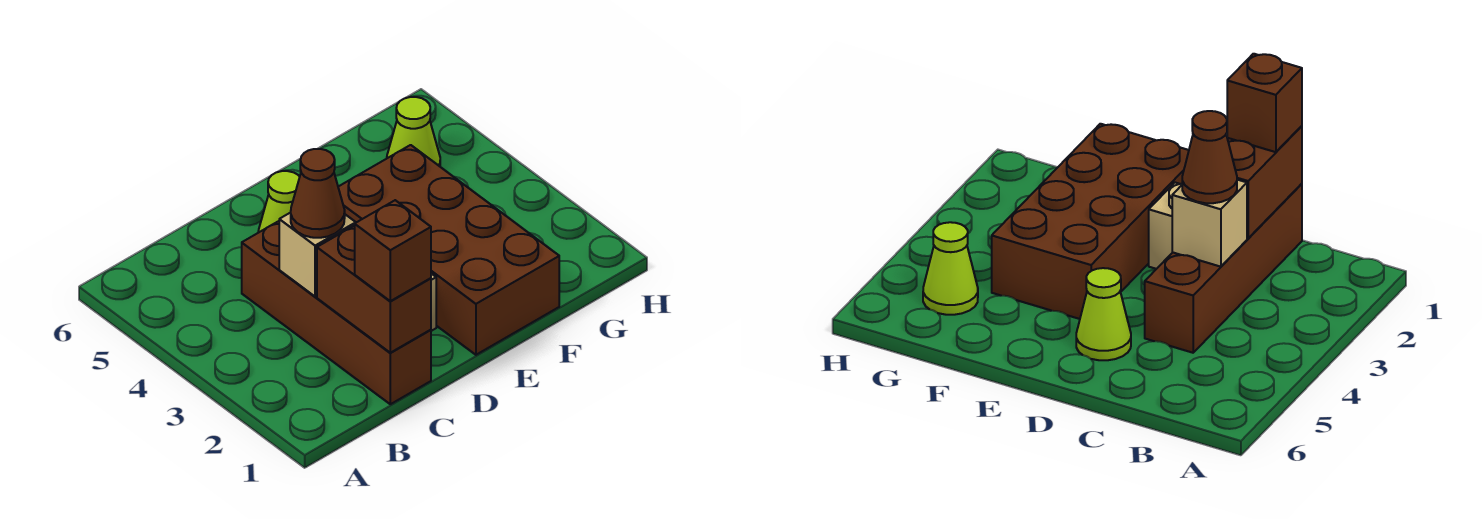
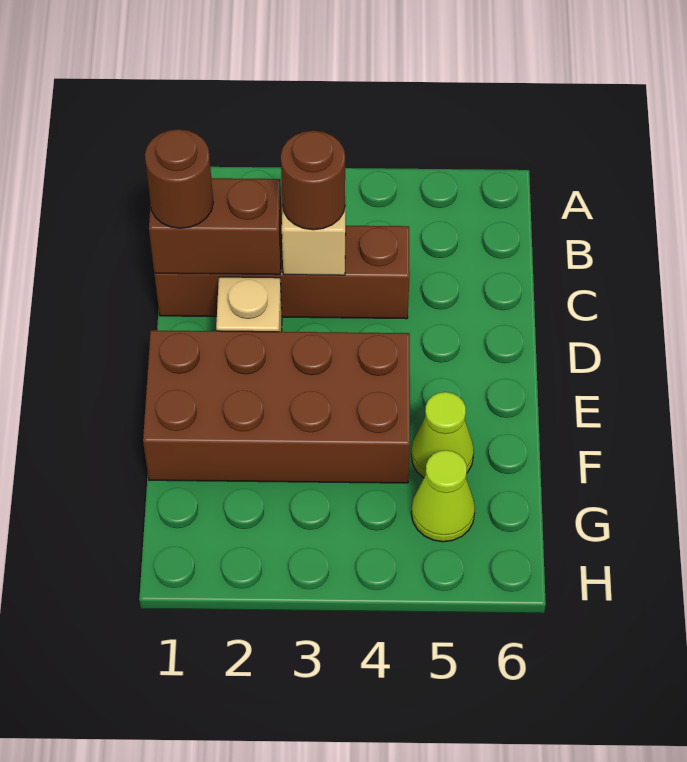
brown 1x1 brick [355,200,431,301] -> brown 1x1 round brick [145,129,213,228]
brown 1x1 cone [291,149,345,238] -> brown 1x1 round brick [281,131,345,230]
lime 1x1 cone [258,171,300,233] -> lime 1x1 cone moved to [411,392,474,478]

